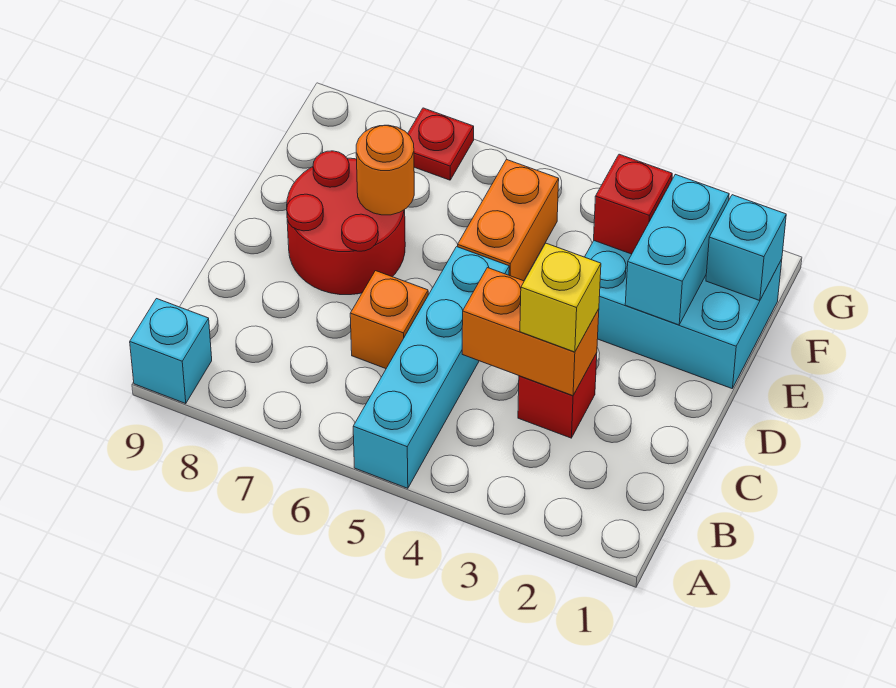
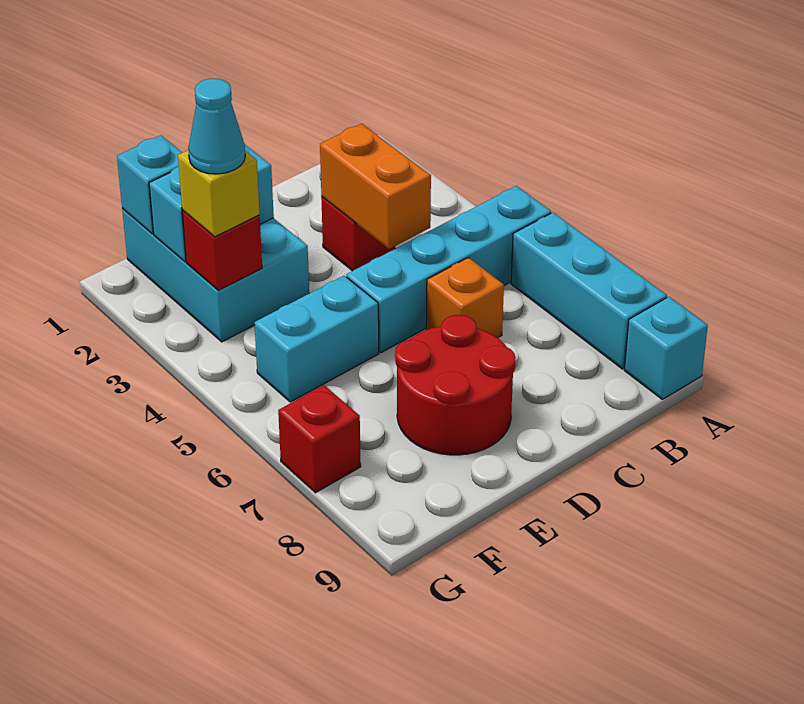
none -> cyan 1x3 brick [511,213,667,369]
yellow 1x1 brick [520,243,601,352] -> yellow 1x1 brick moved to [178,150,260,237]
orange 1x2 brick [458,159,559,281] -> cyan 1x2 brick [254,276,379,402]
orange 1x1 round brick [356,125,414,215] -> none
none -> cyan 1x1 cone [188,79,245,174]
red 1x1 plate [408,108,474,180] -> red 1x1 brick [278,385,361,493]

